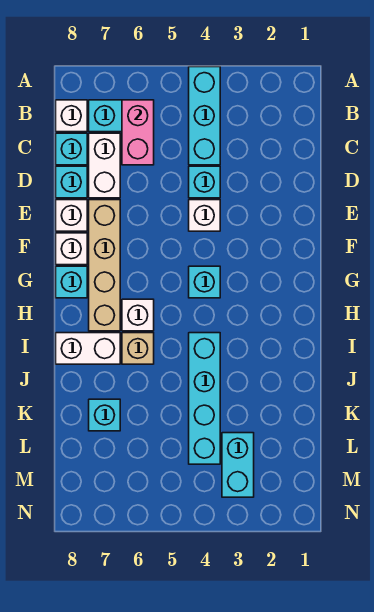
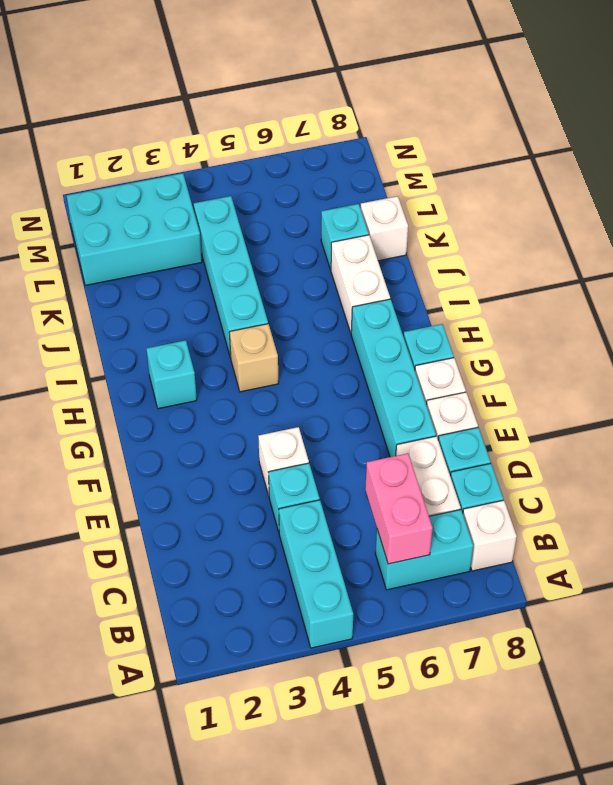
tan 1x4 brick [89,200,120,331] -> cyan 1x4 brick [351,299,436,457]
cyan 1x1 brick [189,266,220,298] -> cyan 1x1 brick moved to [146,340,197,409]
white 1x1 brick [122,299,154,331] -> white 1x1 brick moved to [361,196,408,261]
tan 1x1 brick [122,333,154,364] -> tan 1x1 brick moved to [229,324,279,392]
white 1x2 brick [56,333,120,364] -> white 1x2 brick turned to [331,235,390,333]
cyan 1x2 brick [222,433,254,497] -> cyan 2x3 brick [67,173,202,285]

